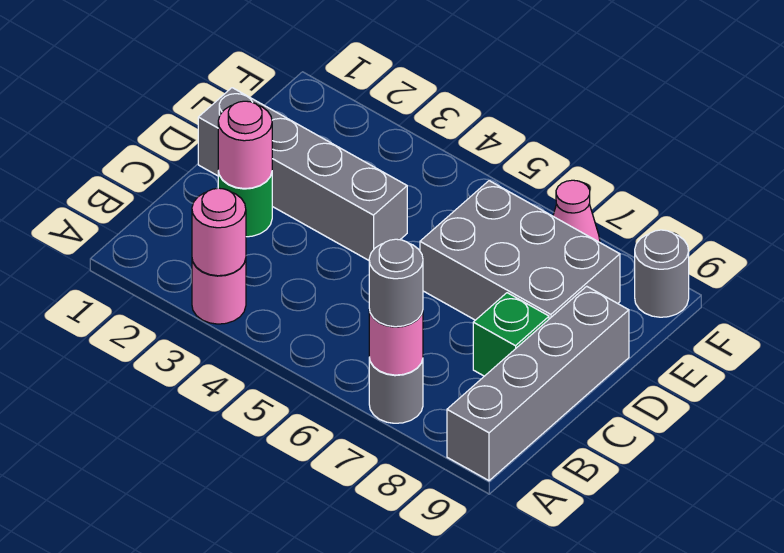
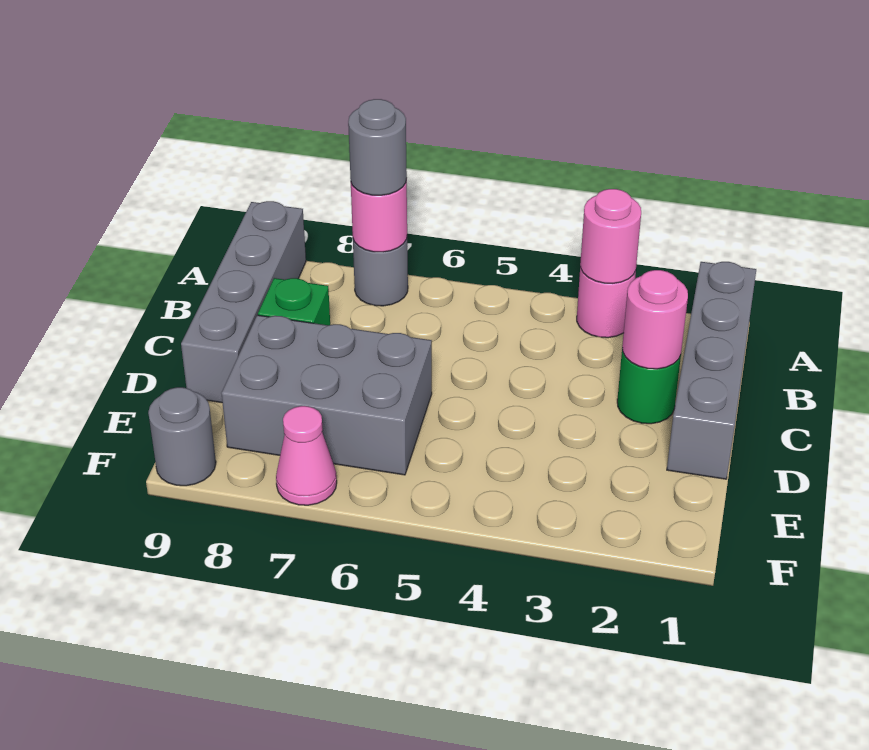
grey 1x4 brick [198,88,407,260] -> grey 1x4 brick turned to [667,262,756,479]

